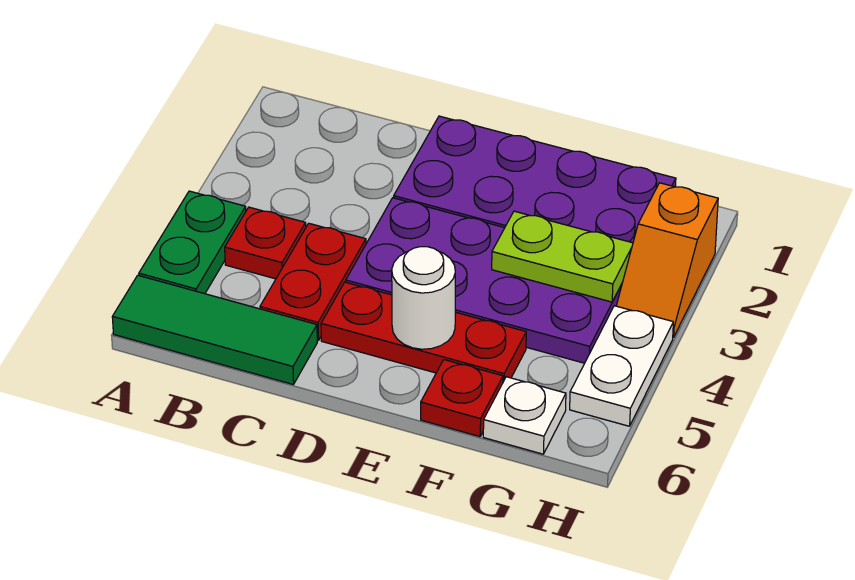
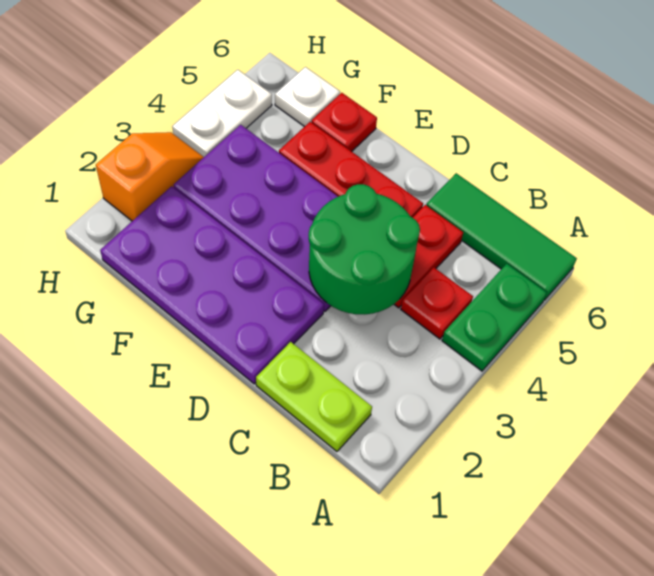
none -> green 2x2 round brick [309,184,420,315]
white 1x1 round brick [392,247,455,349] -> none
lime 1x2 plate [492,211,633,302] -> lime 1x2 plate moved to [256,342,372,451]

